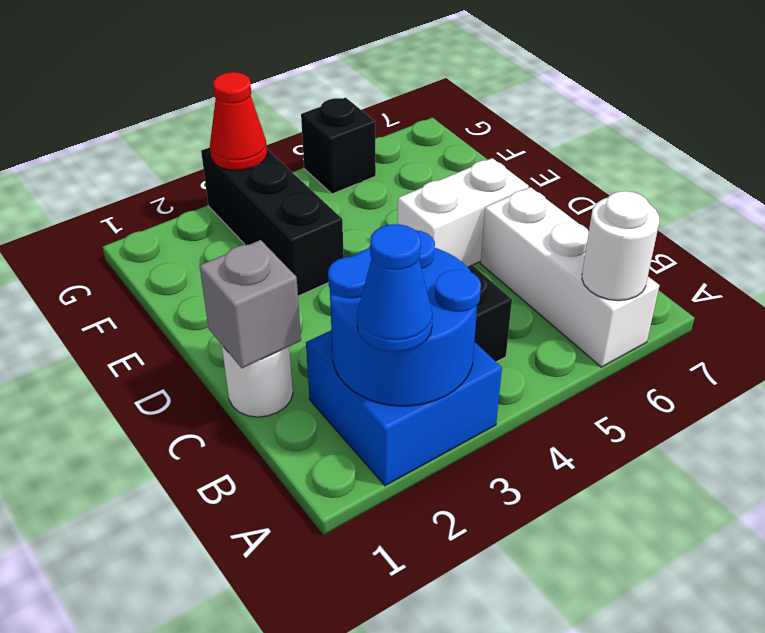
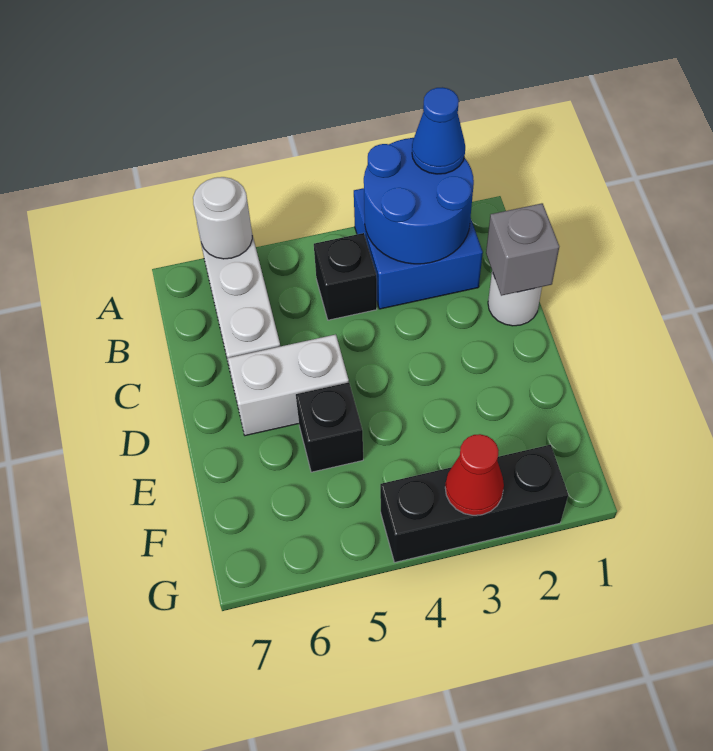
black 1x3 brick [201,147,344,296] -> black 1x3 brick turned to [380,445,568,562]
black 1x1 brick [301,98,376,194] -> black 1x1 brick moved to [296,382,363,472]

